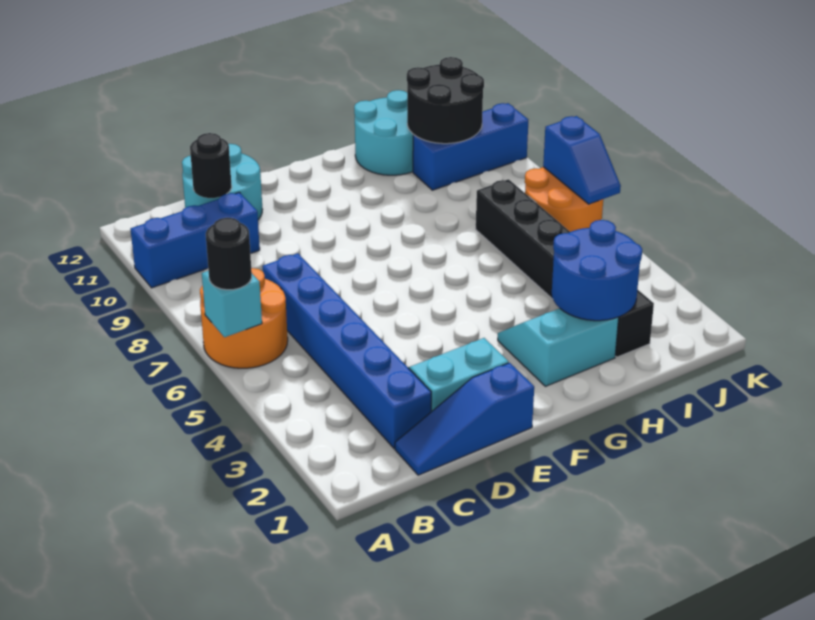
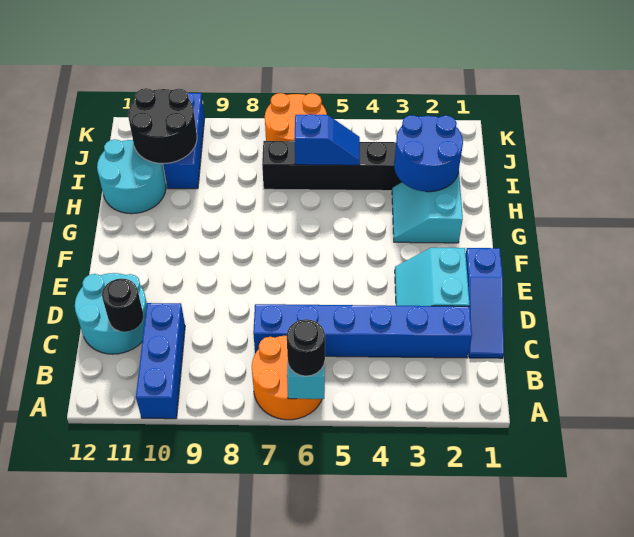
blue 1x2 slope [543,116,621,204] -> blue 1x2 slope moved to [294,114,360,165]

